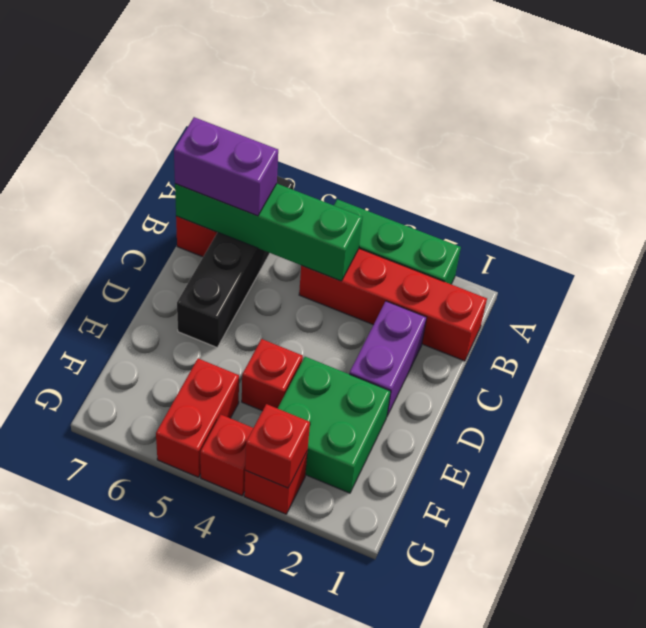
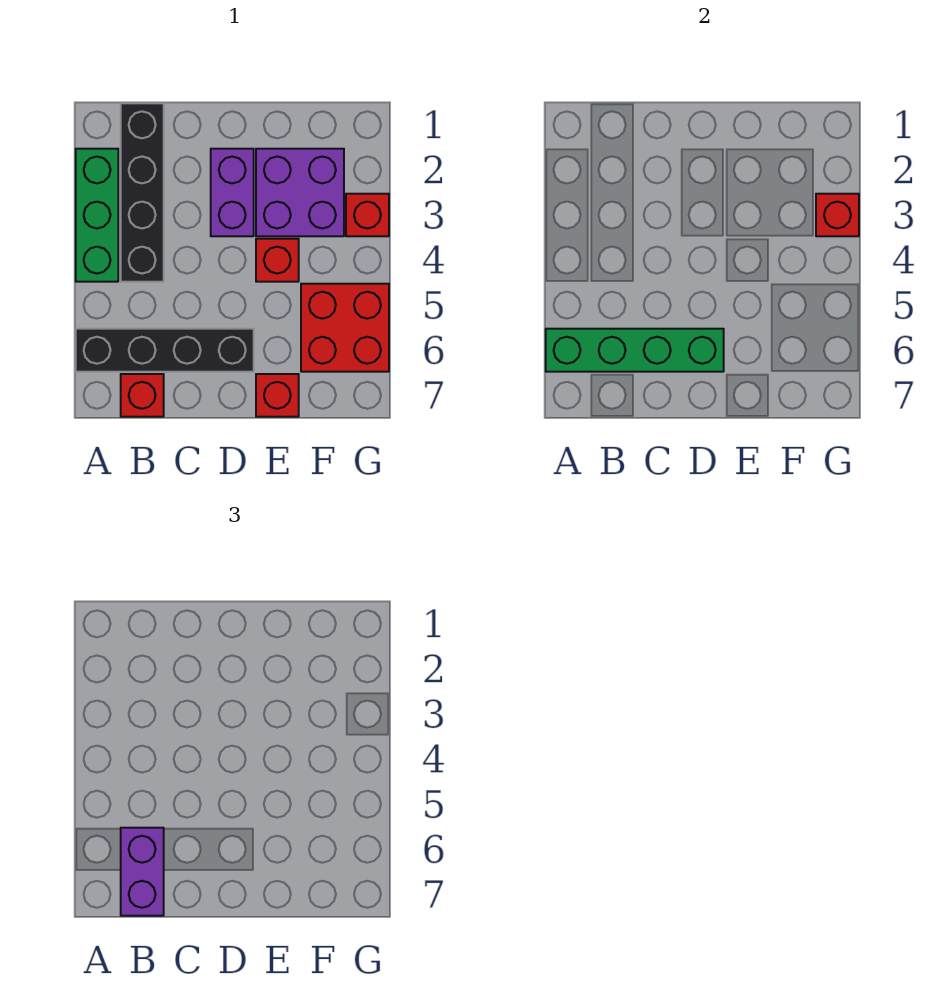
red 1x4 brick [299,249,487,361] -> black 1x4 brick [121,103,164,282]
green 1x4 brick [175,184,363,281] -> green 1x4 brick turned to [546,329,724,372]
purple 1x2 brick [349,301,427,416] -> purple 1x2 brick turned to [211,149,254,236]
green 2x2 brick [278,357,391,493] -> purple 2x2 brick [256,149,344,236]
red 1x2 brick [156,359,239,477] -> red 2x2 brick [301,284,389,372]
red 1x1 brick [200,415,253,496] -> red 1x1 brick moved to [256,374,299,417]

